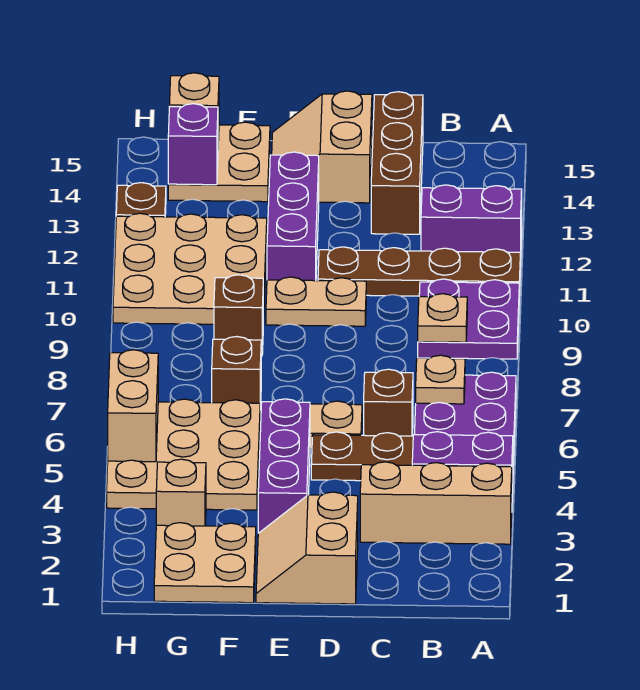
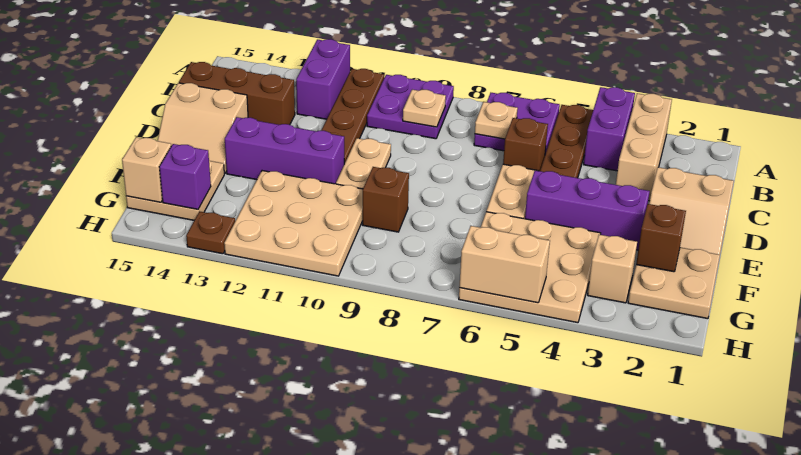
brown 1x1 brick [212,337,261,410] -> brown 1x1 brick moved to [636,204,686,272]

